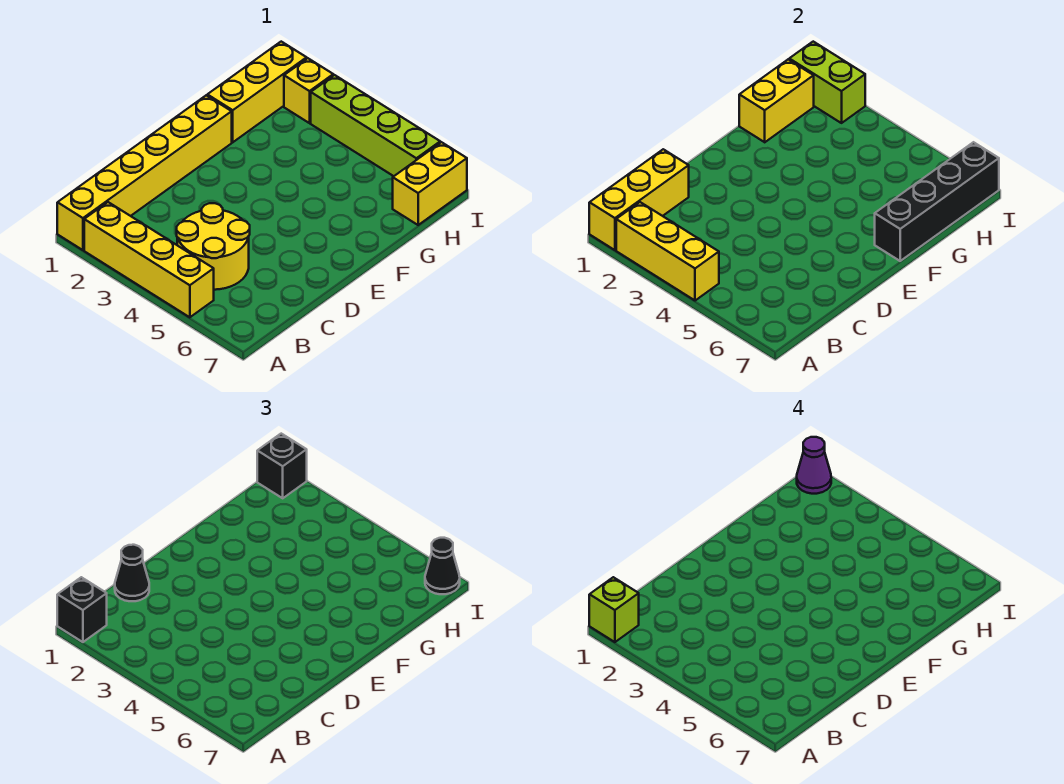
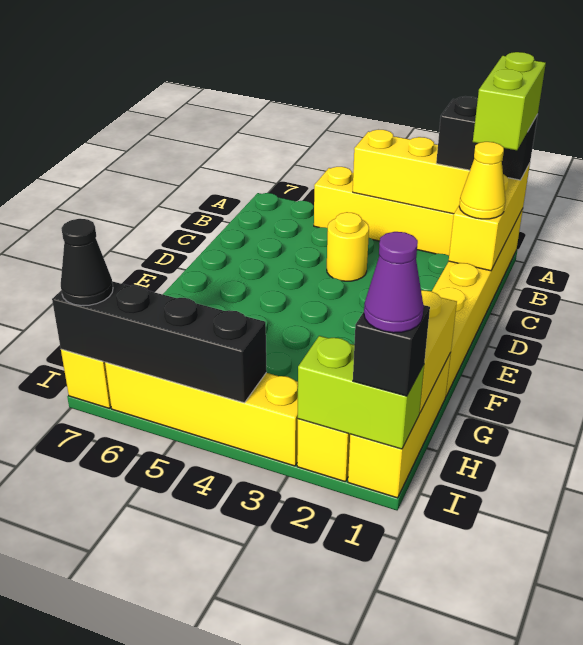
black 1x1 brick [57,577,107,642] -> black 1x2 brick [436,96,538,180]
lime 1x1 brick [589,577,639,642] -> lime 1x2 brick [473,52,546,150]
yellow 2x2 round brick [177,203,250,290] -> yellow 1x1 round brick [327,212,369,281]
black 1x1 cone [115,545,149,601] -> yellow 1x1 cone [459,142,506,219]
black 1x4 brick [875,142,999,261] -> black 1x4 brick turned to [52,281,267,403]
lime 1x4 brick [311,75,440,176] -> yellow 1x4 brick [105,362,298,466]

